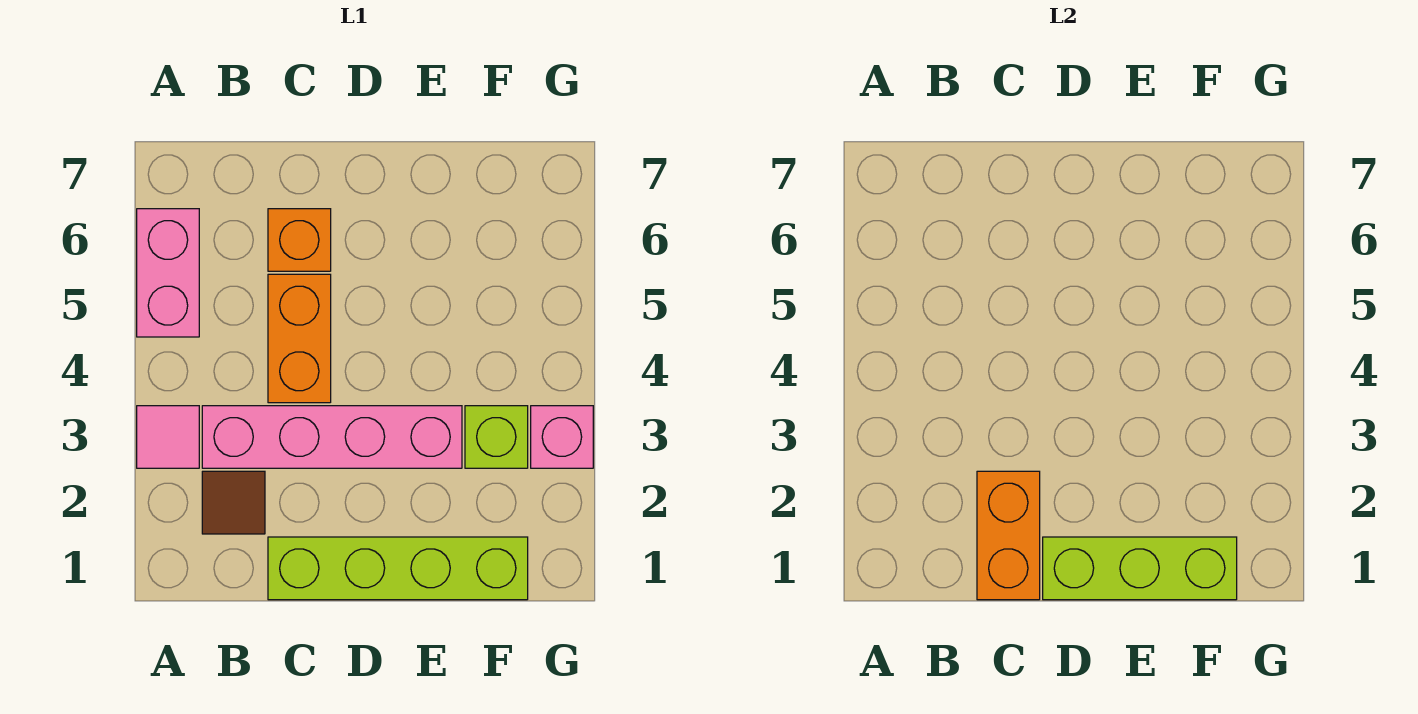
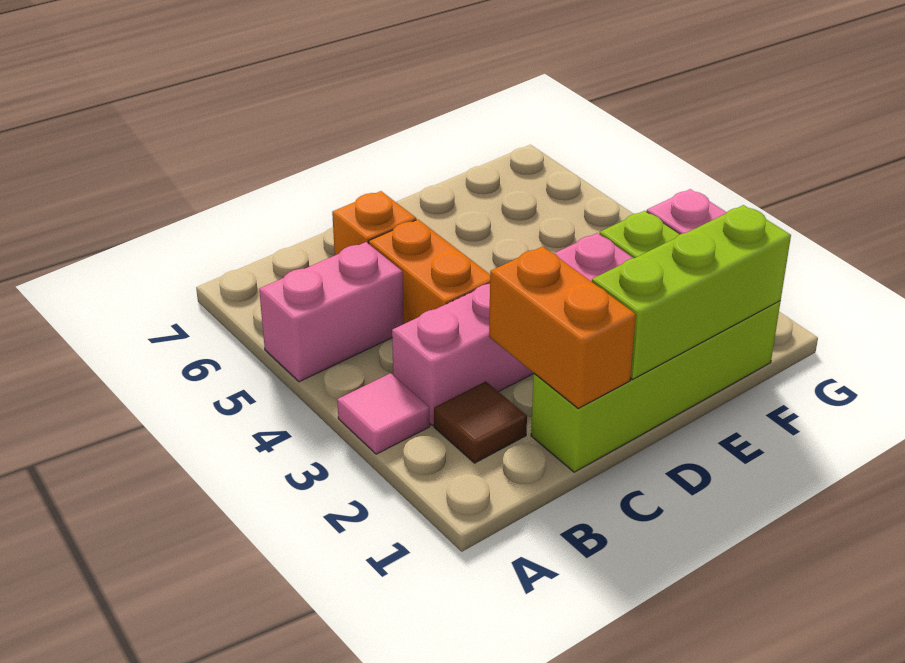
pink 1x2 brick [137,209,199,337] -> pink 1x2 brick turned to [259,242,404,382]

